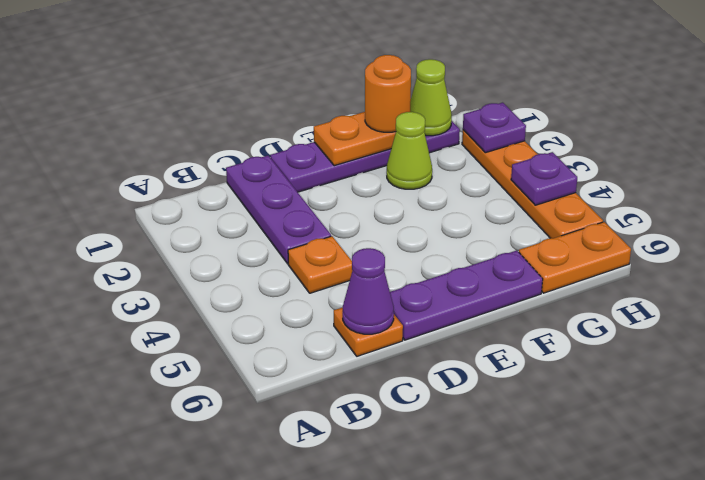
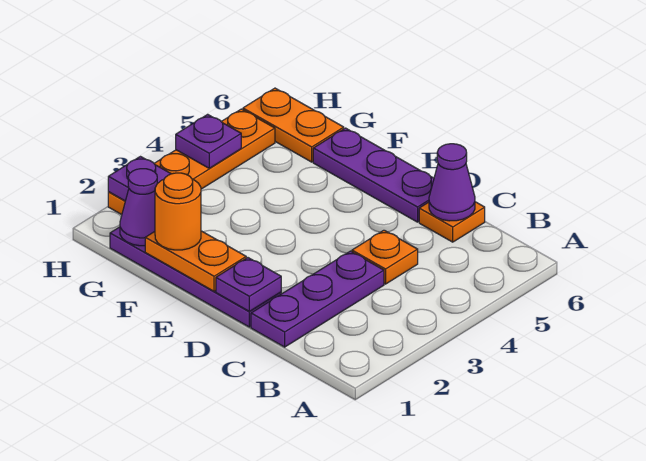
none -> purple 1x1 plate [216,258,281,311]
lime 1x1 cone [387,112,432,189] -> none
lime 1x1 cone [410,59,452,136] -> purple 1x1 cone [120,169,157,246]

